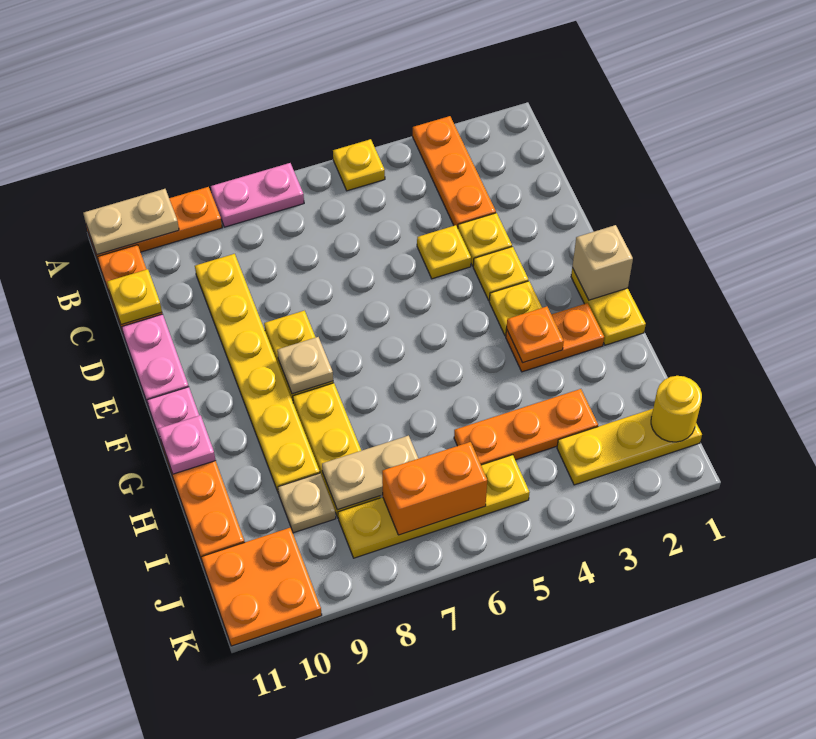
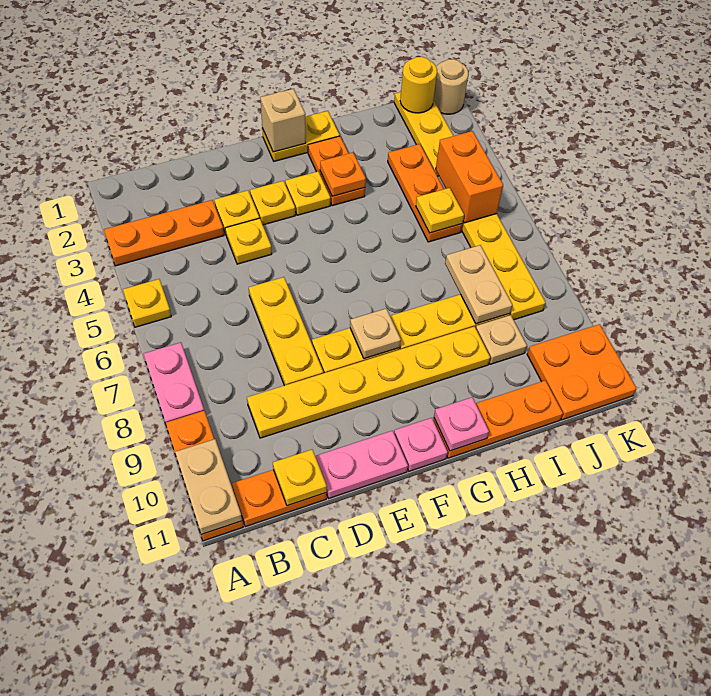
none -> yellow 1x3 plate [249,277,323,385]
none -> yellow 1x1 plate [416,188,464,233]
orange 1x2 brick [382,442,487,535] -> orange 1x2 brick moved to [436,131,503,223]
none -> tan 1x1 round brick [434,59,468,114]

